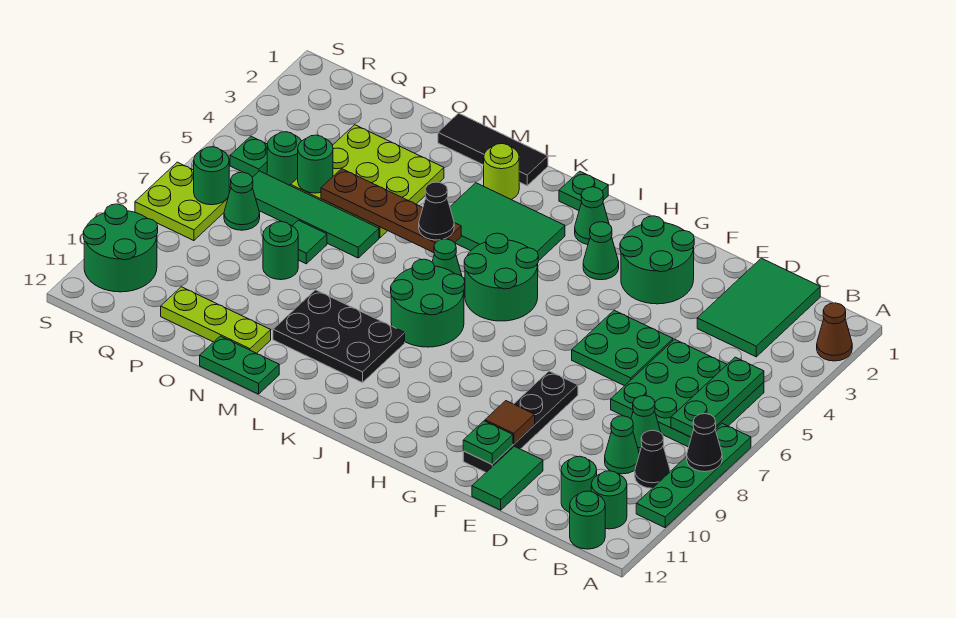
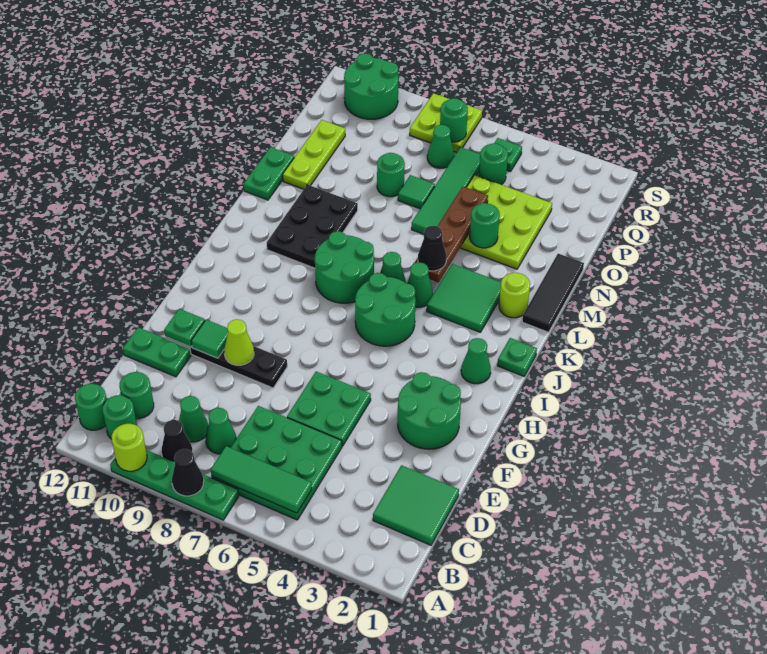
brown 1x1 cone [817,303,852,361] -> none
none -> lime 1x1 round brick [112,424,147,471]
green 1x3 plate [671,357,764,437] -> green 1x3 tile [211,446,312,513]
green 2x3 tile [697,258,820,357] -> green 2x2 tile [373,465,459,545]
green 1x2 tile [472,446,543,510] -> green 1x2 plate [123,327,191,377]
none -> lime 1x1 cone [224,319,254,365]
brown 1x1 tile [485,401,535,444] -> green 1x1 tile [191,320,228,358]
green 1x1 cone [583,222,619,280] -> green 1x1 cone moved to [407,262,433,307]
green 2x3 tile [450,183,565,261] -> green 2x2 tile [427,264,501,332]
green 1x1 round brick [298,135,333,193] -> green 1x1 round brick moved to [470,203,500,248]

